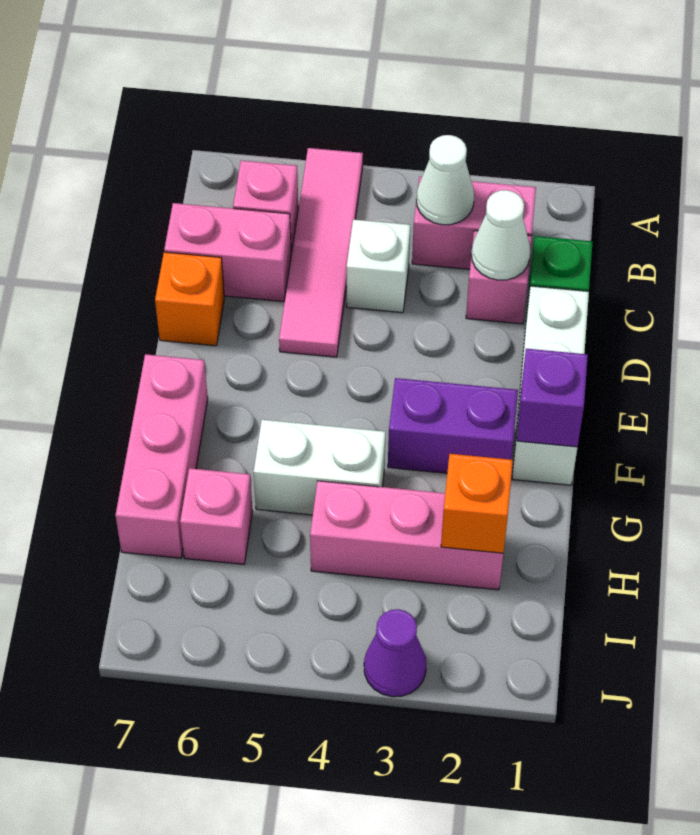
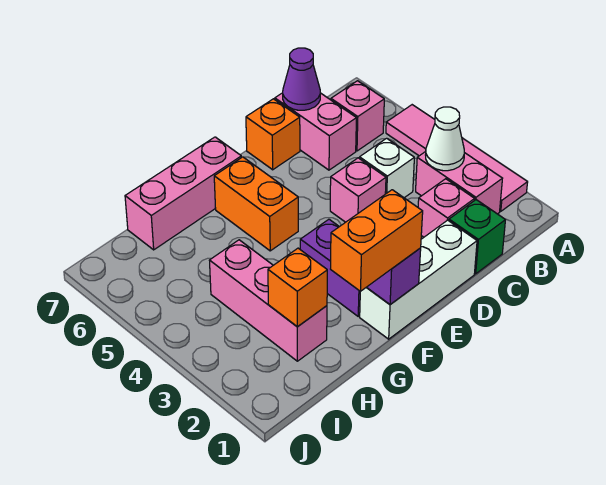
pink 1x4 tile [279,148,363,357] -> pink 1x4 tile turned to [386,105,528,211]
white 1x1 cone [472,190,530,280] -> none
none -> orange 1x2 brick [331,190,423,292]
none -> orange 1x2 brick [214,157,298,251]
white 1x2 brick [254,420,385,515] -> none
pink 1x1 brick [180,468,253,564] -> pink 1x1 brick moved to [330,158,386,222]
purple 1x1 cone [364,609,426,697] -> purple 1x1 cone moved to [283,48,320,110]

